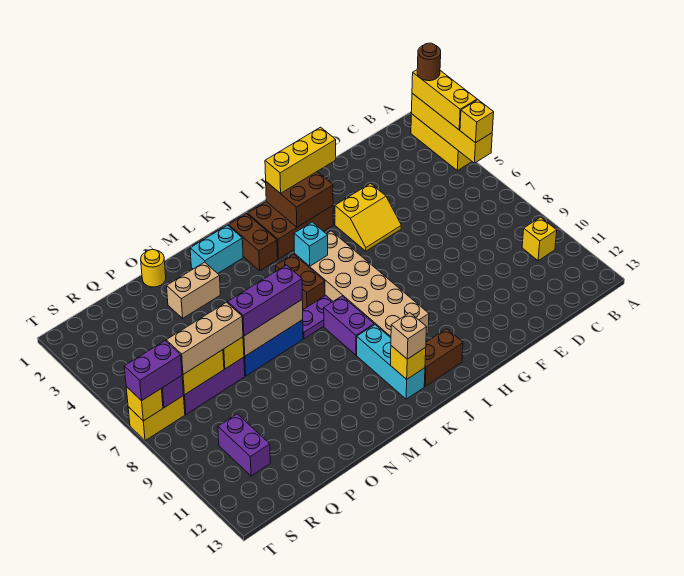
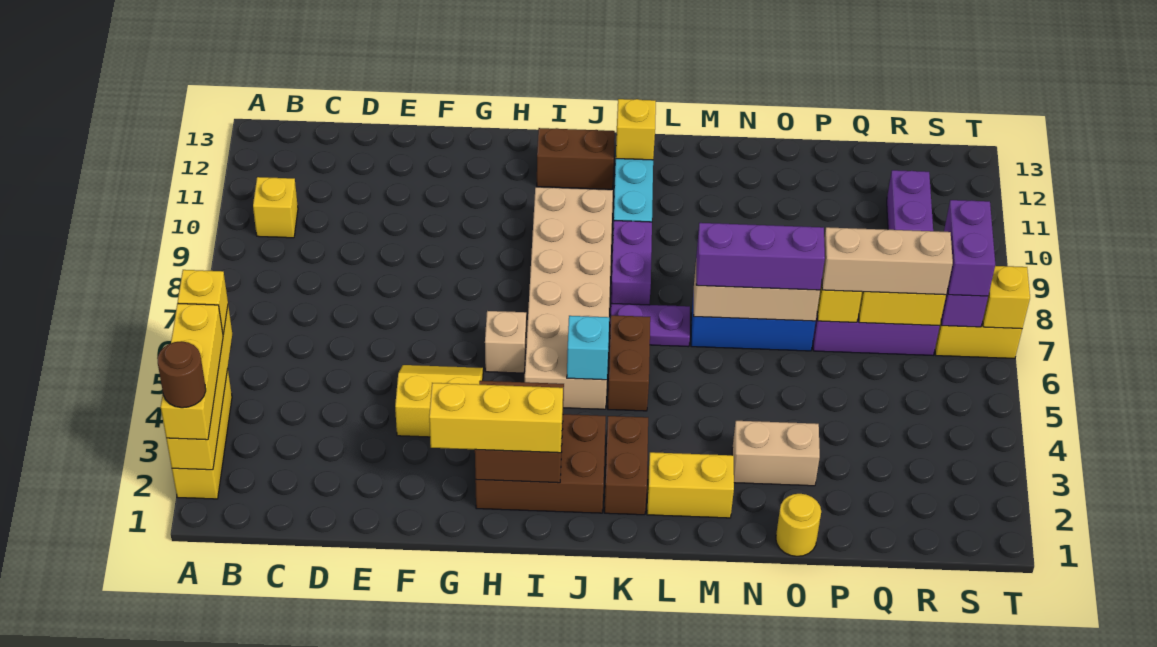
tan 1x1 brick [391,313,427,359] -> tan 1x1 brick moved to [485,311,526,373]
cyan 1x2 brick [190,225,243,274] -> yellow 1x2 brick [647,452,734,518]
purple 1x2 brick [124,341,182,401] -> purple 1x2 brick turned to [944,200,995,296]

